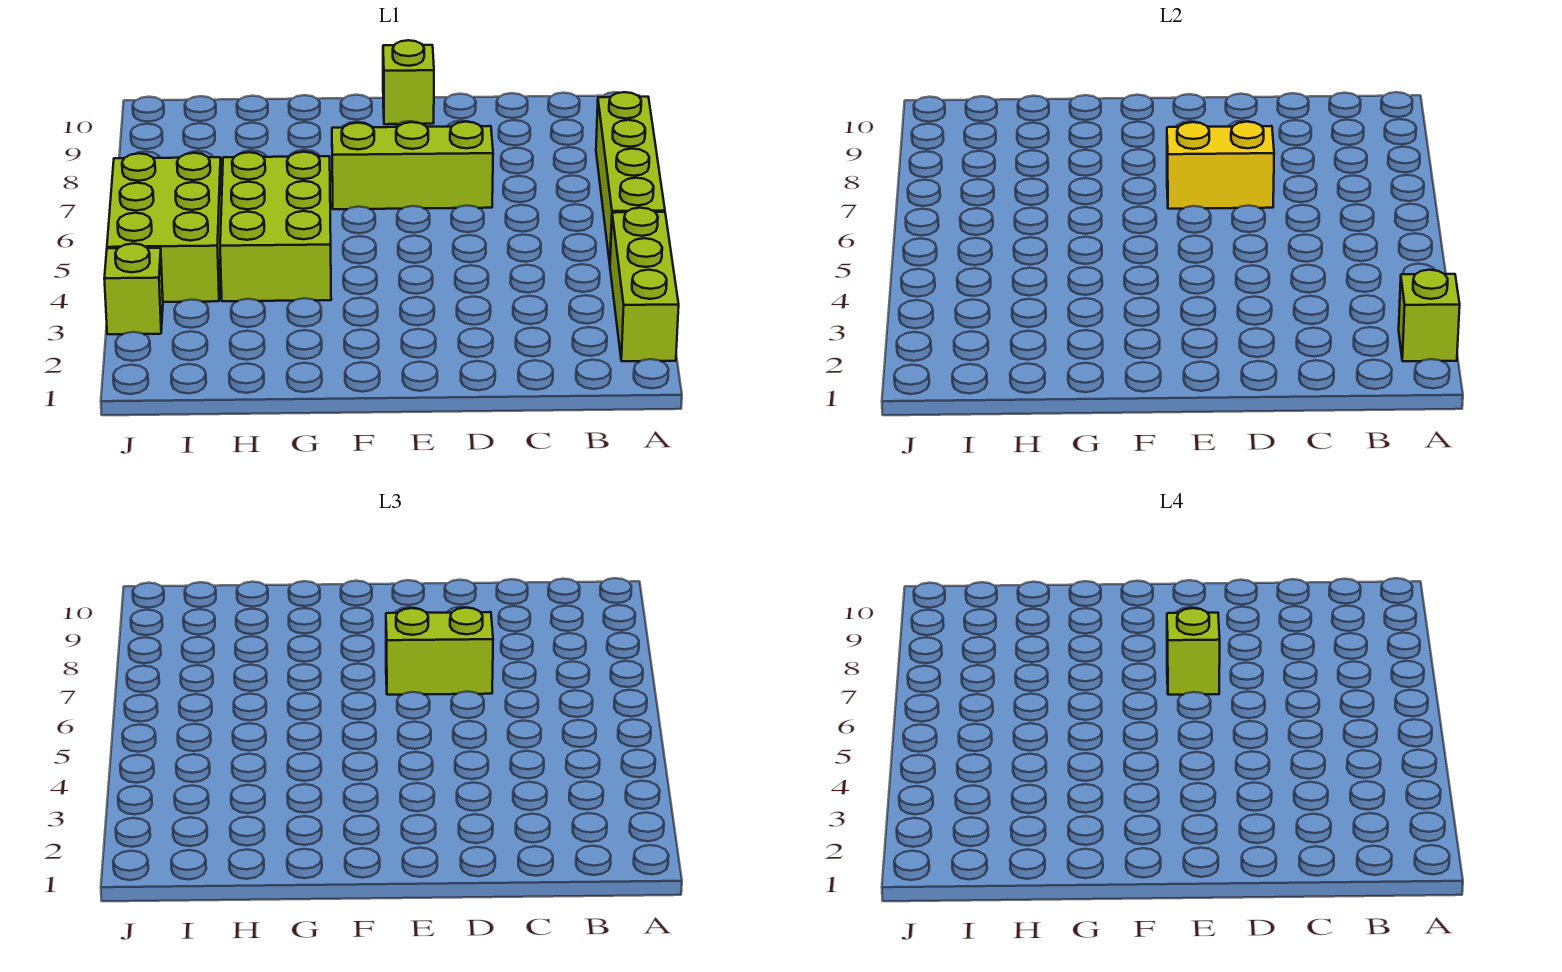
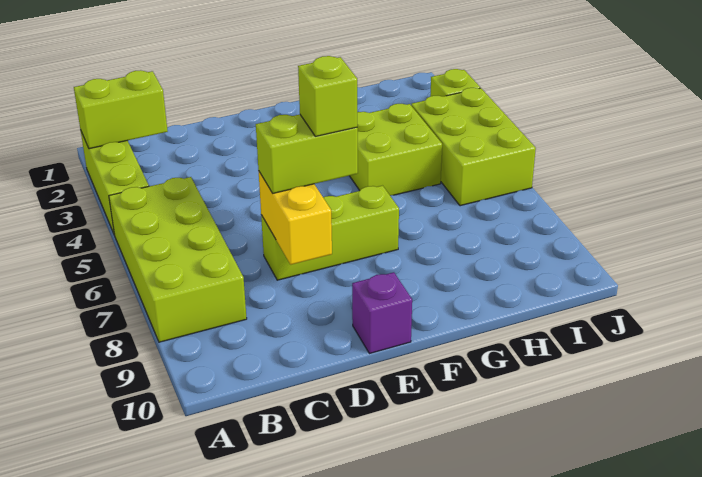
lime 1x1 brick [1399,270,1460,361] -> lime 1x2 brick [74,70,168,149]
lime 1x4 brick [596,92,665,263] -> lime 2x4 brick [109,177,247,342]
yellow 1x2 brick [1167,122,1274,209] -> yellow 1x2 brick turned to [259,172,332,265]
lime 1x1 brick [383,40,434,124] -> purple 1x1 brick [352,272,412,354]
lime 2x3 brick [220,152,331,301] -> lime 2x2 brick [350,104,442,196]

